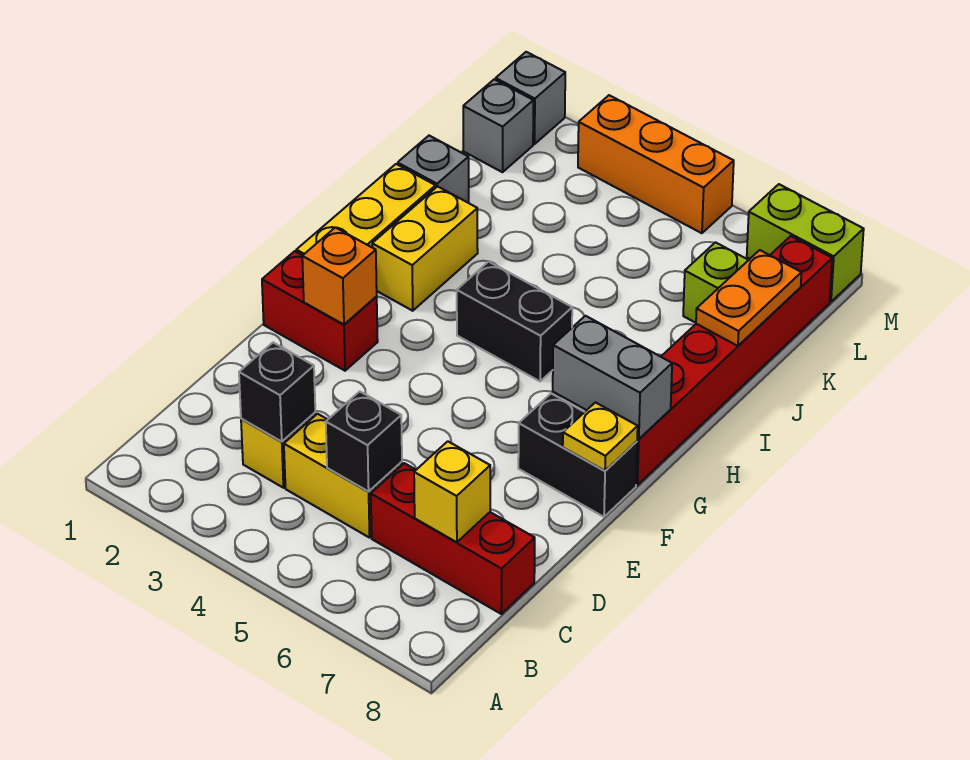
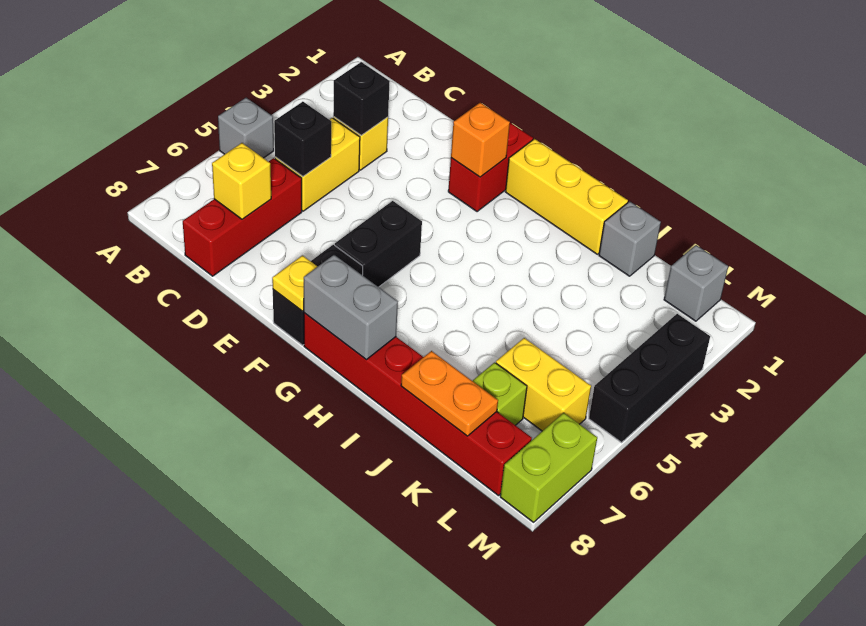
grey 1x2 brick [553,316,672,439] -> grey 1x2 brick turned to [303,255,398,360]
yellow 1x2 brick [372,186,478,311] -> yellow 1x2 brick moved to [496,338,591,431]
black 1x2 brick [457,262,572,381] -> black 1x2 brick moved to [335,201,422,287]
grey 1x1 brick [496,52,565,144] -> grey 1x1 brick moved to [218,98,274,158]
orange 1x3 brick [578,95,734,233] -> black 1x3 brick [589,314,710,442]

